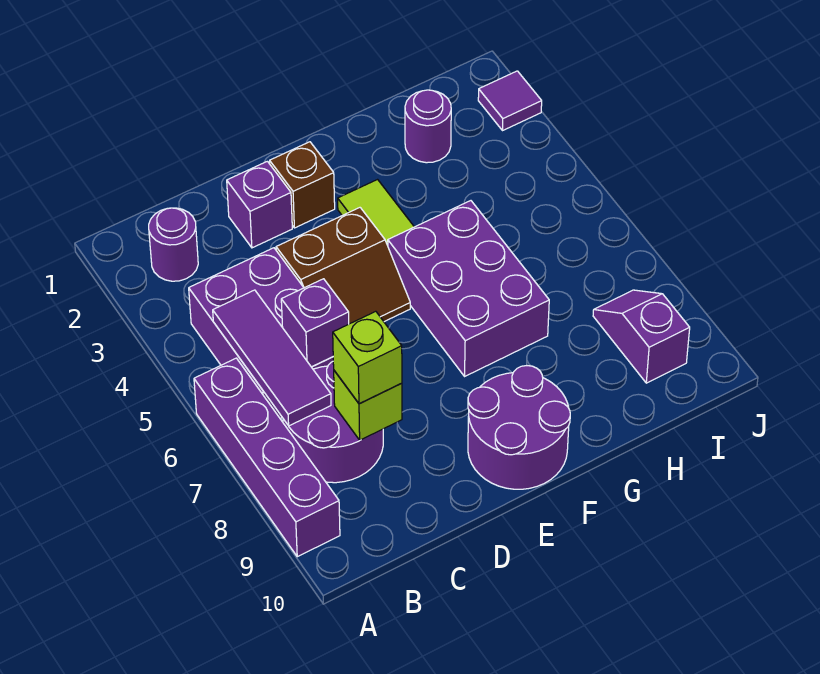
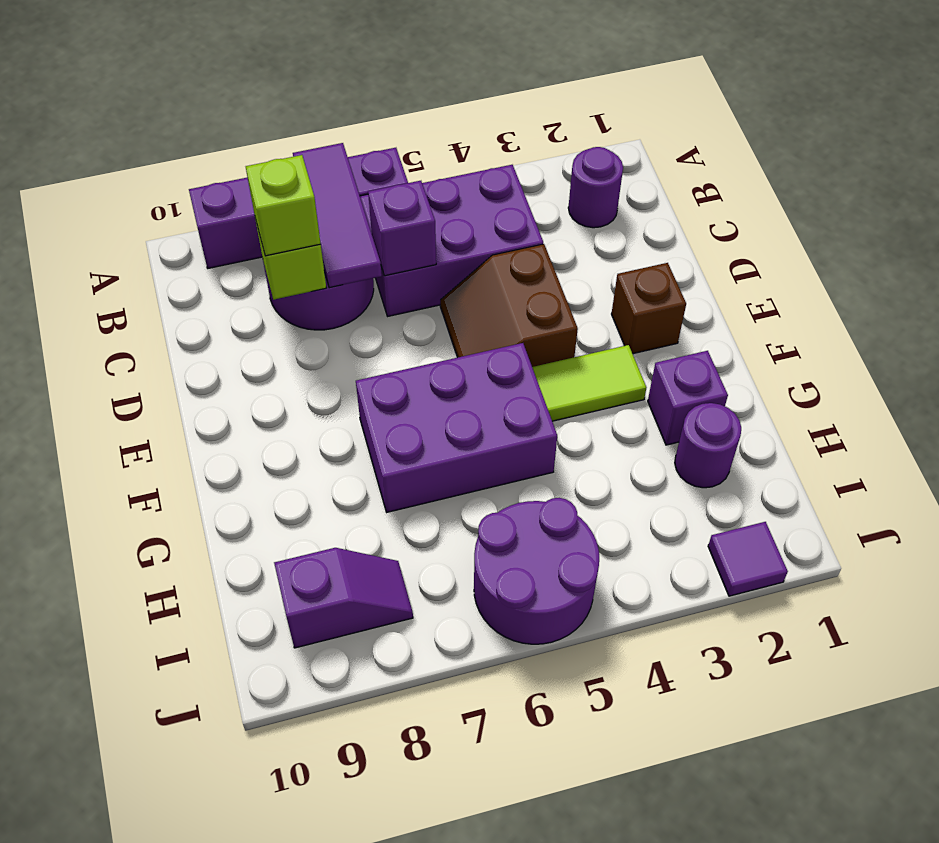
purple 1x3 tile [213,290,331,426] -> purple 1x3 tile turned to [293,143,382,288]
purple 1x1 brick [227,161,292,248] -> purple 1x1 brick moved to [648,351,728,445]
purple 2x2 round brick [468,366,570,489] -> purple 2x2 round brick moved to [474,498,599,644]

